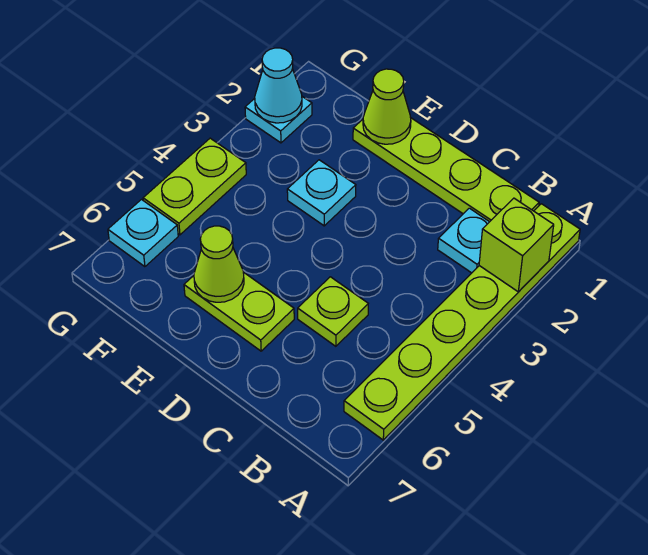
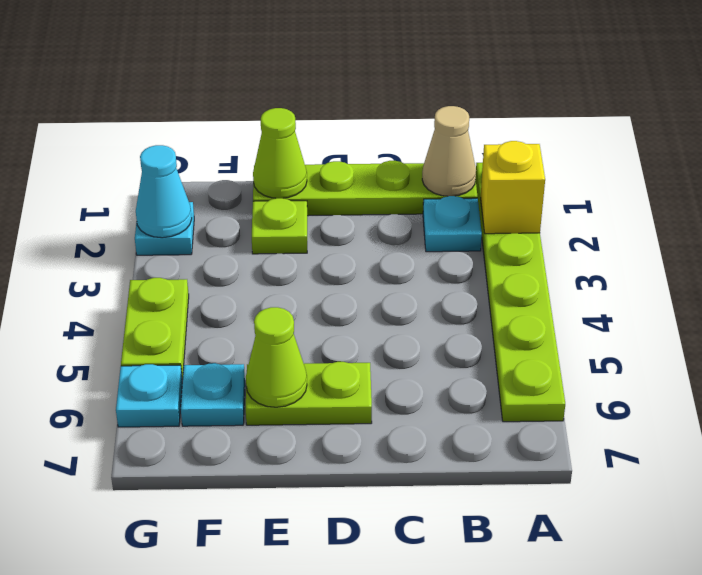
lime 1x1 brick [479,198,554,292] -> yellow 1x1 brick [481,141,545,234]
none -> tan 1x1 cone [422,106,476,196]
lime 1x1 plate [298,277,368,346] -> lime 1x1 plate moved to [252,198,307,254]
cyan 1x1 plate [287,160,356,226] -> cyan 1x1 plate moved to [181,363,245,426]

